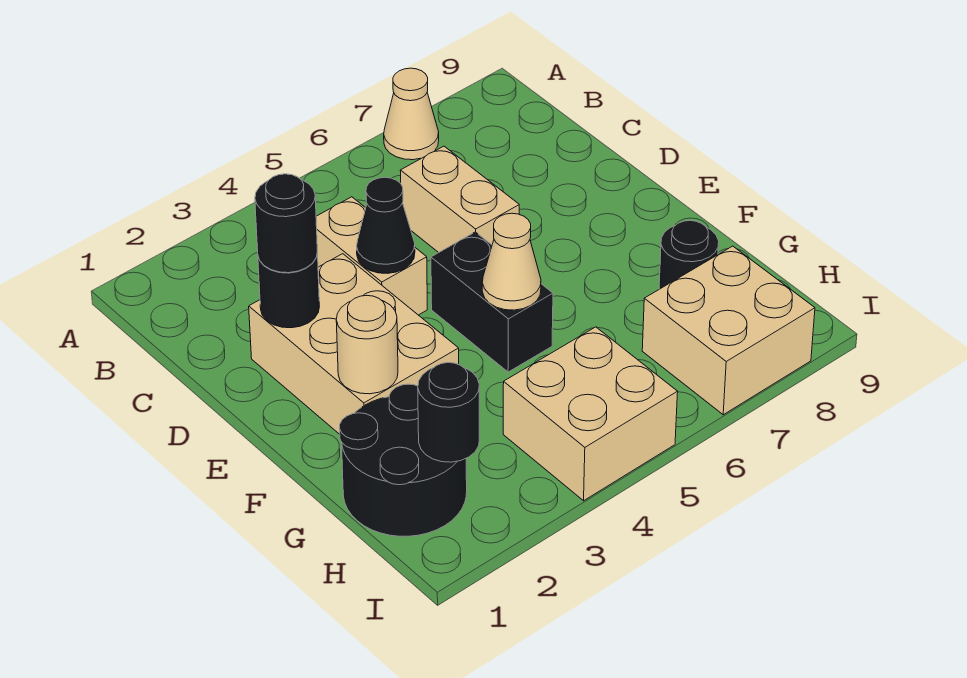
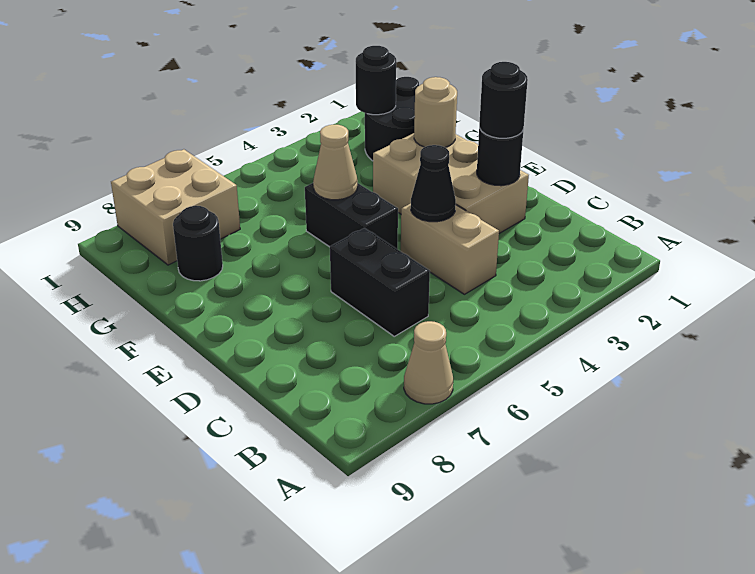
tan 1x2 brick [400,146,519,253] -> black 1x2 brick [330,228,430,336]
tan 2x2 brick [503,327,678,501] -> none

